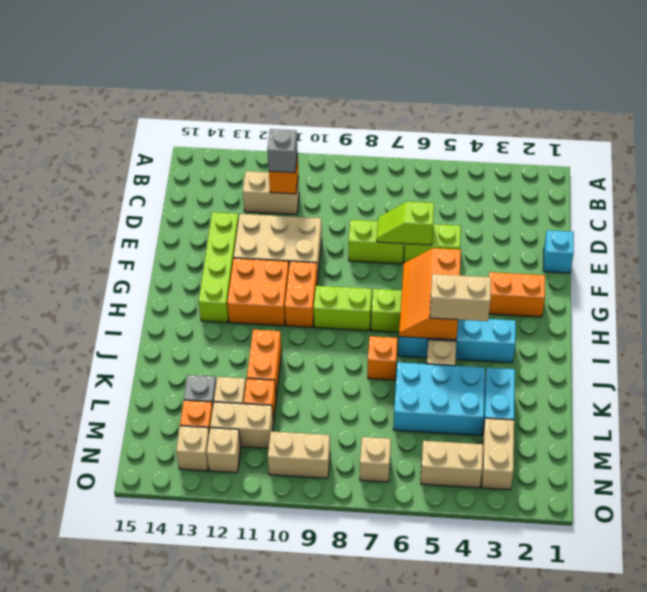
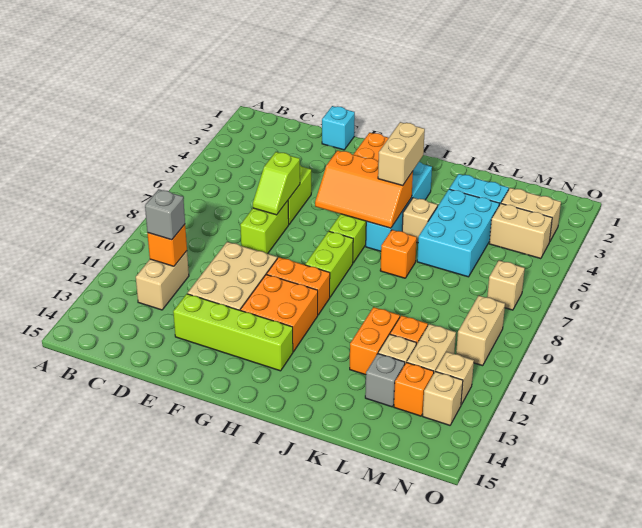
orange 1x2 brick [247,330,282,397] -> orange 1x2 brick turned to [350,307,400,375]
tan 1x2 brick [421,441,483,488] -> tan 1x2 brick turned to [489,204,552,259]

